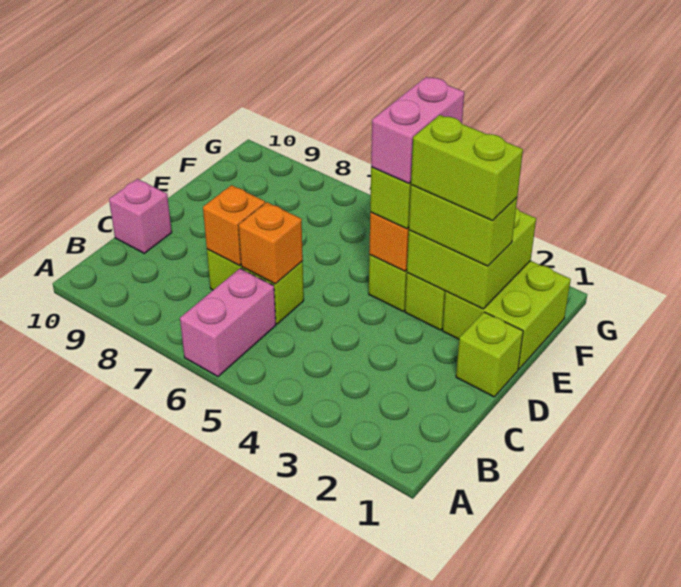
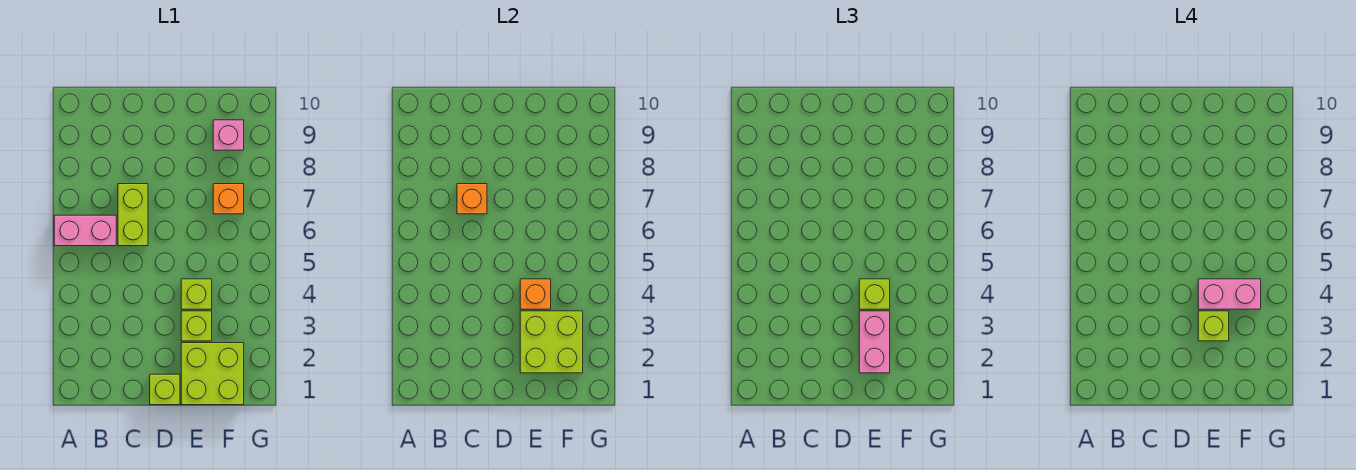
orange 1x1 brick [239,202,303,284] -> orange 1x1 brick moved to [213,184,244,214]
pink 1x1 brick [109,179,172,253] -> pink 1x1 brick moved to [213,120,244,150]
lime 1x2 brick [409,185,517,266] -> pink 1x2 brick [859,311,890,373]
lime 1x2 brick [411,115,523,221] -> lime 1x1 brick [1198,311,1229,341]

